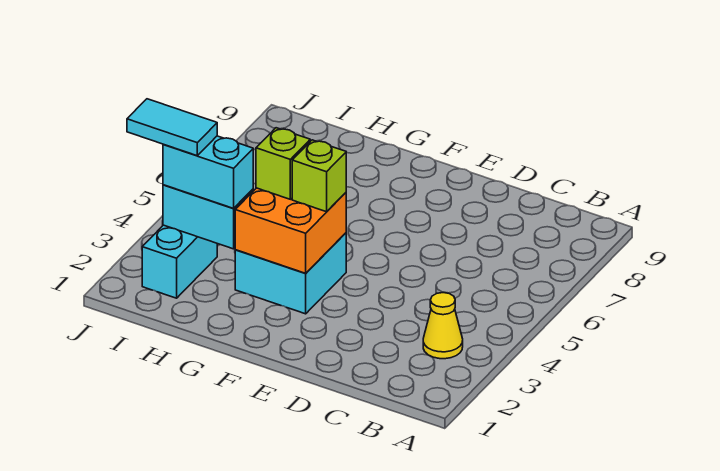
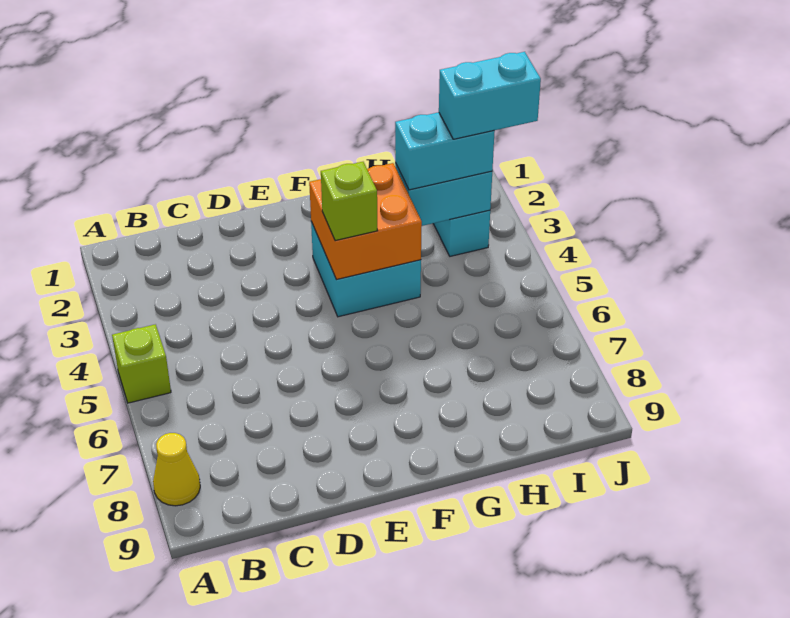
yellow 1x1 cone [423,293,463,359] -> yellow 1x1 cone moved to [153,433,200,506]
lime 1x1 brick [256,128,310,199] -> lime 1x1 brick moved to [112,324,171,403]
cyan 1x2 tile [127,99,217,156] -> cyan 1x2 brick [439,52,541,139]

